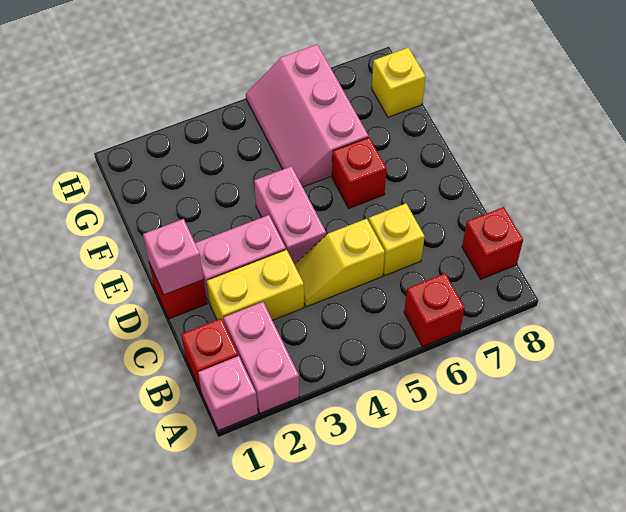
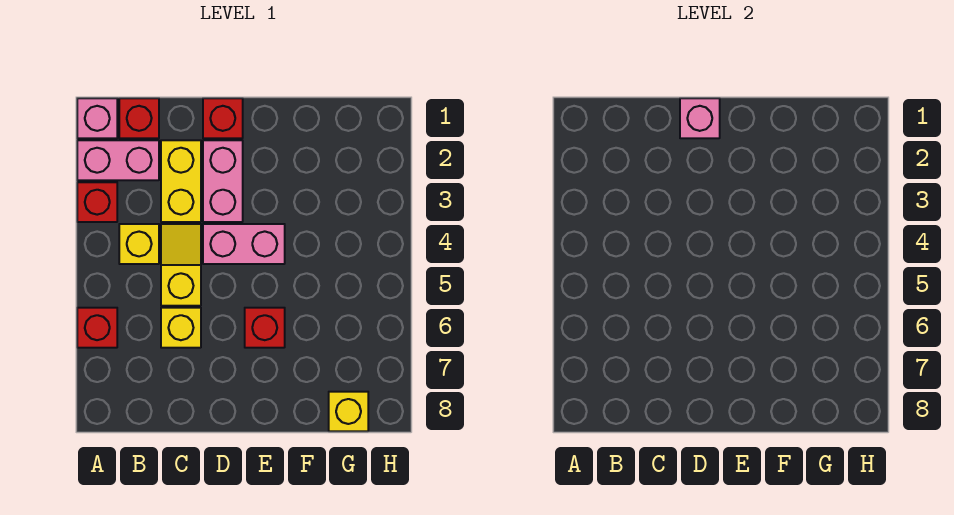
none -> yellow 1x1 brick [119,224,159,264]
red 1x1 brick [462,207,523,279] -> red 1x1 brick moved to [77,182,117,222]
pink 2x3 slope [246,45,368,187] -> none

